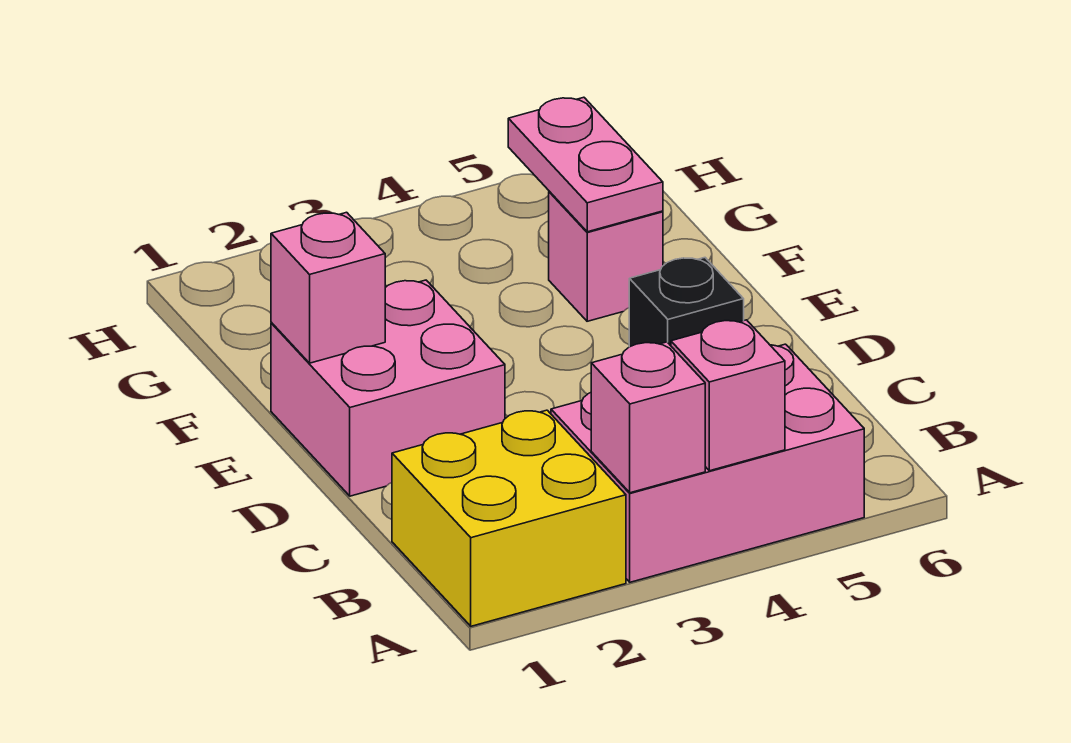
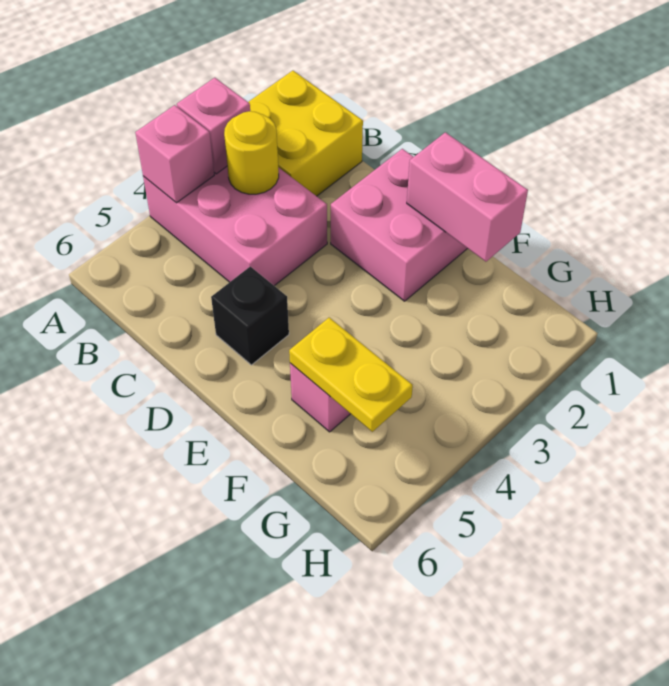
pink 2x3 brick [551,344,864,582] -> pink 2x3 brick turned to [143,167,327,286]
none -> yellow 1x1 round brick [224,111,279,194]
pink 1x1 brick [271,212,385,363] -> pink 1x2 brick [407,132,528,262]
pink 1x2 plate [508,97,663,232] -> yellow 1x2 plate [289,318,413,432]

